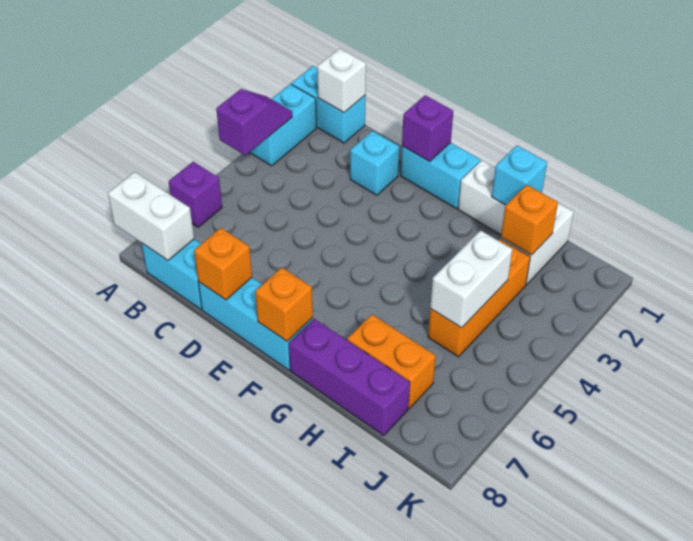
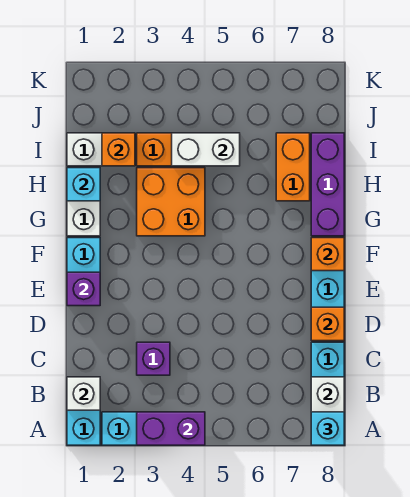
purple 1x2 slope [216,89,292,155] -> purple 1x2 brick [137,412,205,445]
purple 1x1 brick [169,162,222,227] -> purple 1x1 brick moved to [137,342,170,375]
cyan 1x1 brick [350,131,399,195] -> cyan 1x1 brick moved to [311,412,344,445]
none -> orange 2x2 brick [137,168,205,236]

